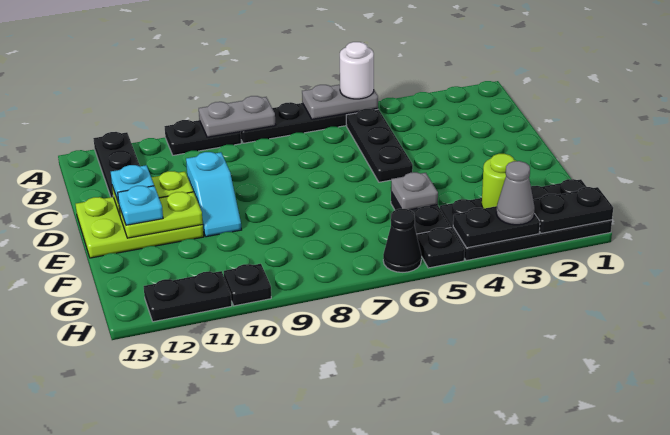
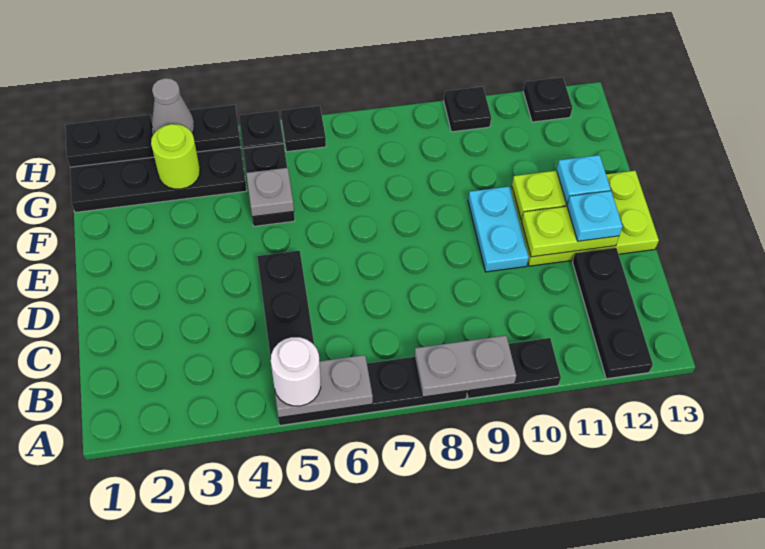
cyan 1x2 slope [186,152,241,237] -> cyan 1x2 plate [468,186,529,272]
black 1x1 cone [383,209,421,272] -> black 1x1 plate [281,106,326,152]
black 1x2 plate [144,271,232,322] -> black 1x1 plate [523,77,572,122]

